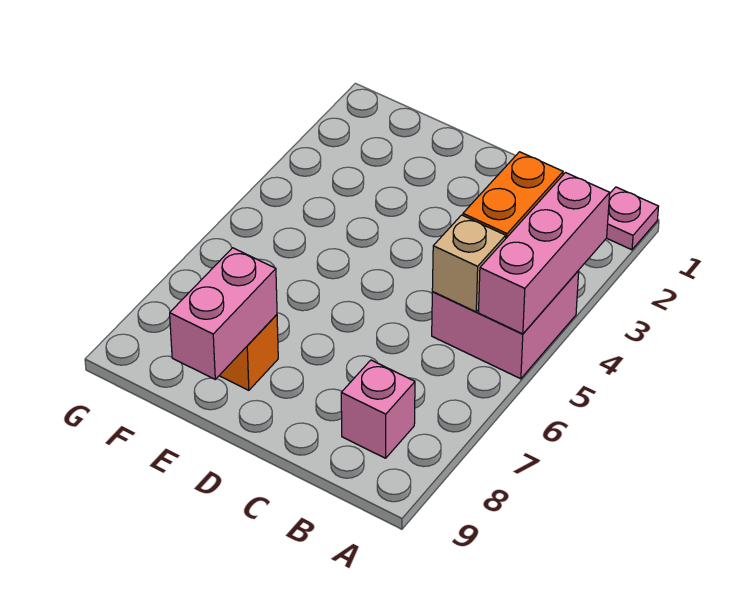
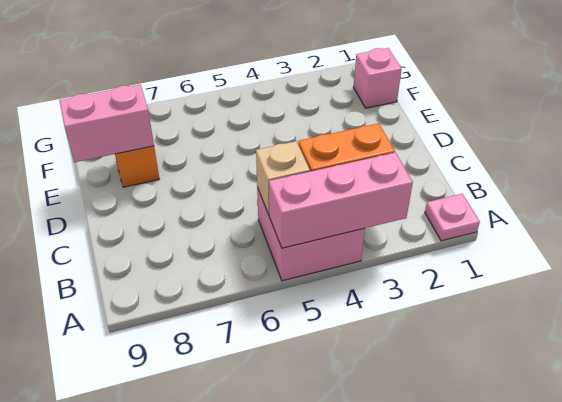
pink 1x1 brick [341,360,415,458] -> pink 1x1 brick moved to [354,48,402,108]

